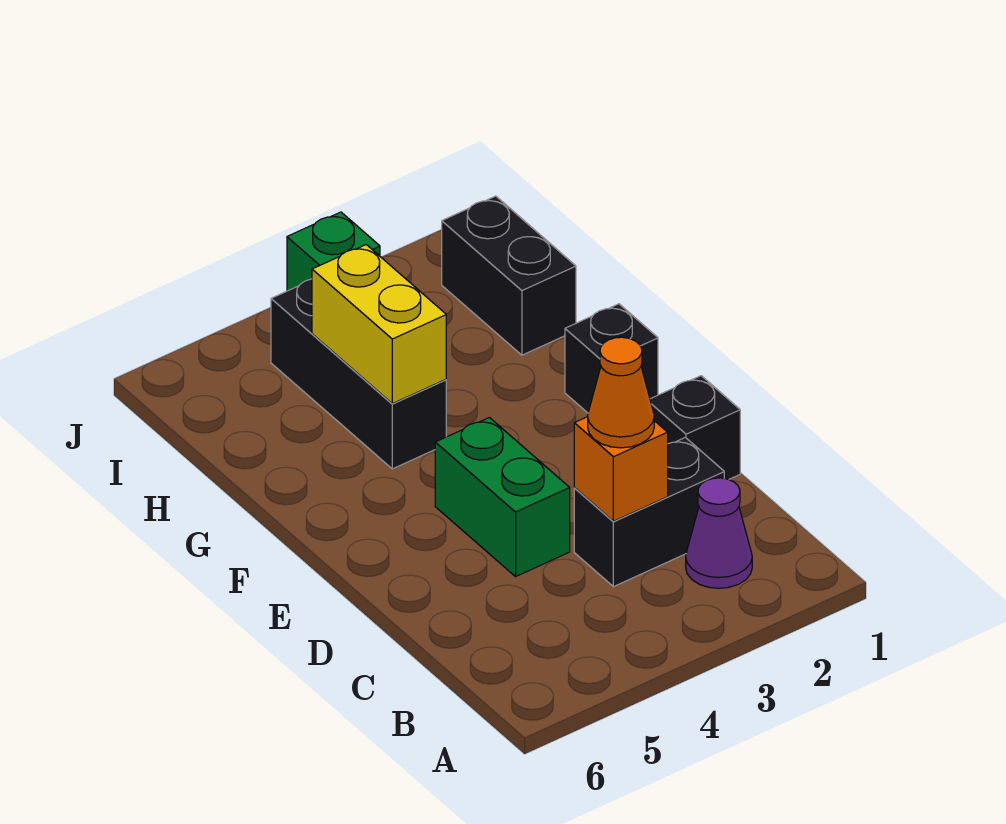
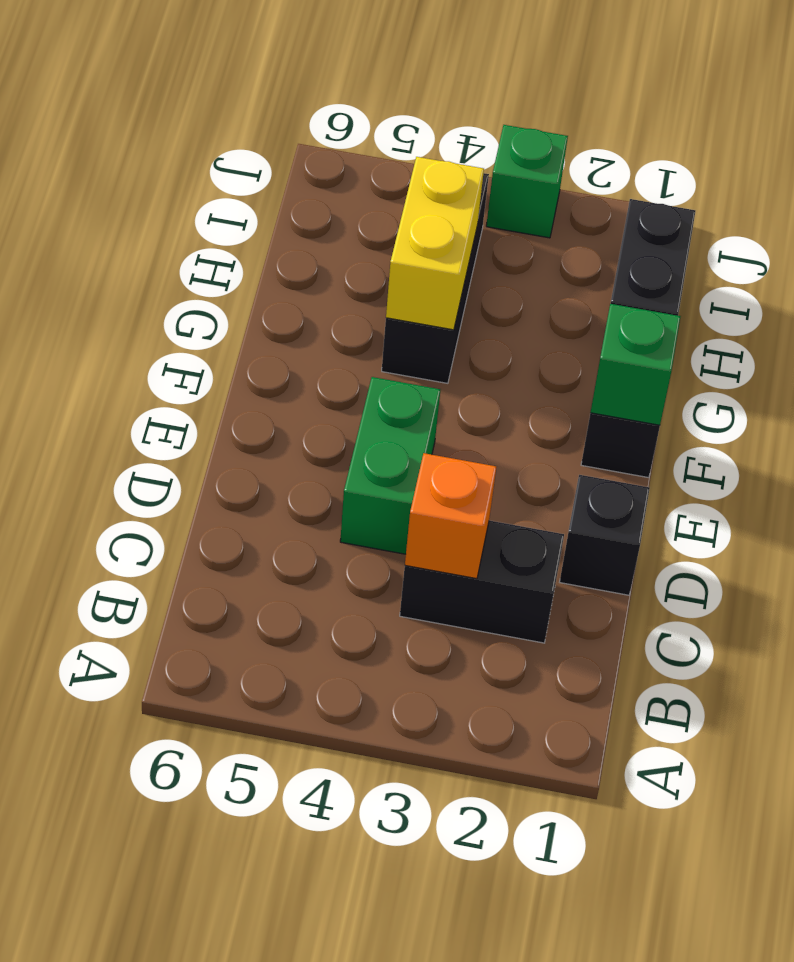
purple 1x1 cone [686,478,752,588] -> none
orange 1x1 cone [588,337,654,448] -> none
none -> green 1x1 brick [590,304,681,425]

